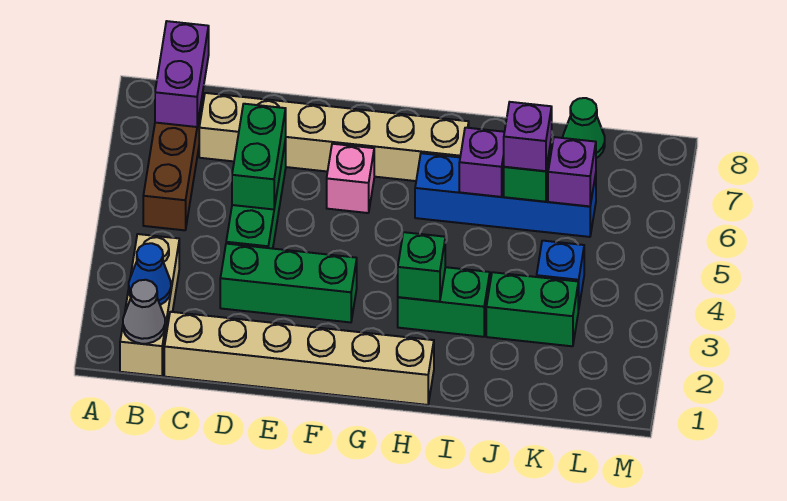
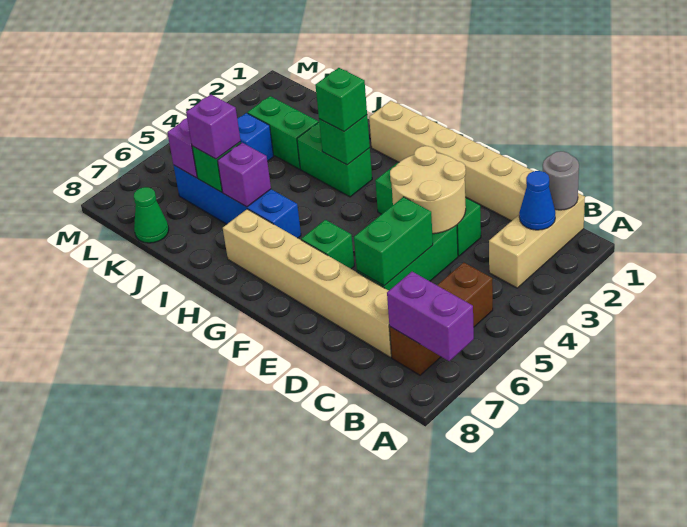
grey 1x1 cone [123,280,165,344] -> grey 1x1 round brick [543,151,579,210]
purple 1x2 brick [155,21,209,127] -> purple 1x2 brick turned to [387,272,474,361]
none -> tan 2x2 round brick [390,146,466,234]
pink 1x1 brick [327,144,374,213] -> green 1x1 brick [301,220,354,269]
none -> green 1x1 brick [315,68,367,131]

